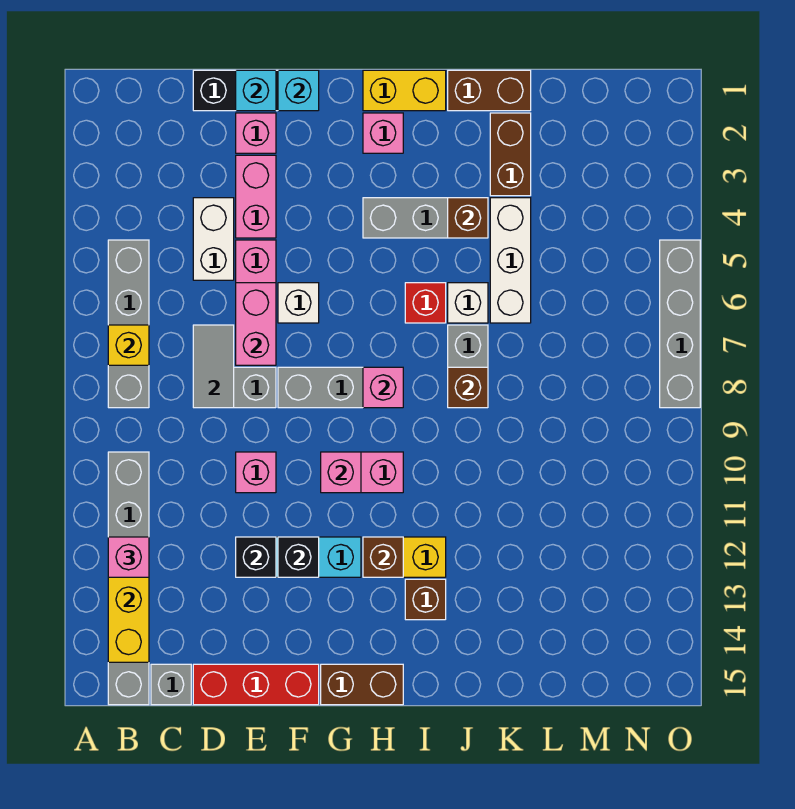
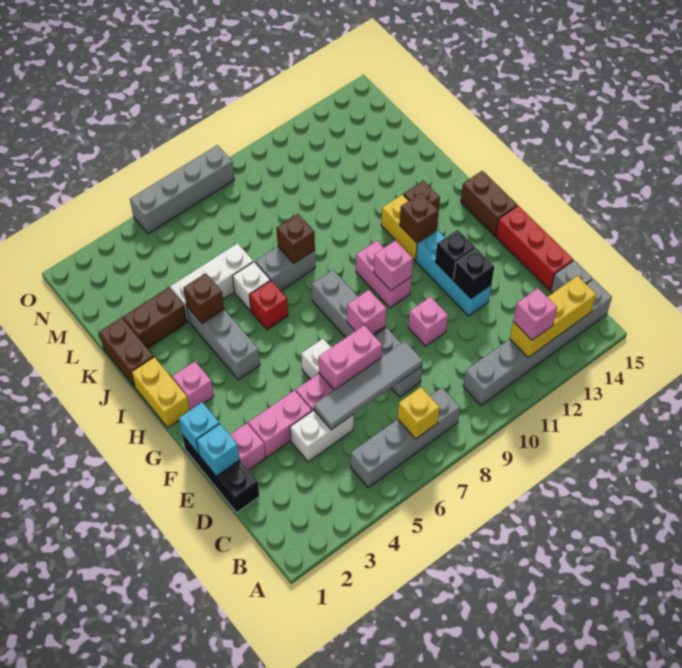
grey 1x2 tile [193,325,234,408] -> grey 1x4 tile [314,341,423,430]
pink 1x1 brick [363,367,403,408] -> pink 1x1 brick moved to [347,290,386,334]

